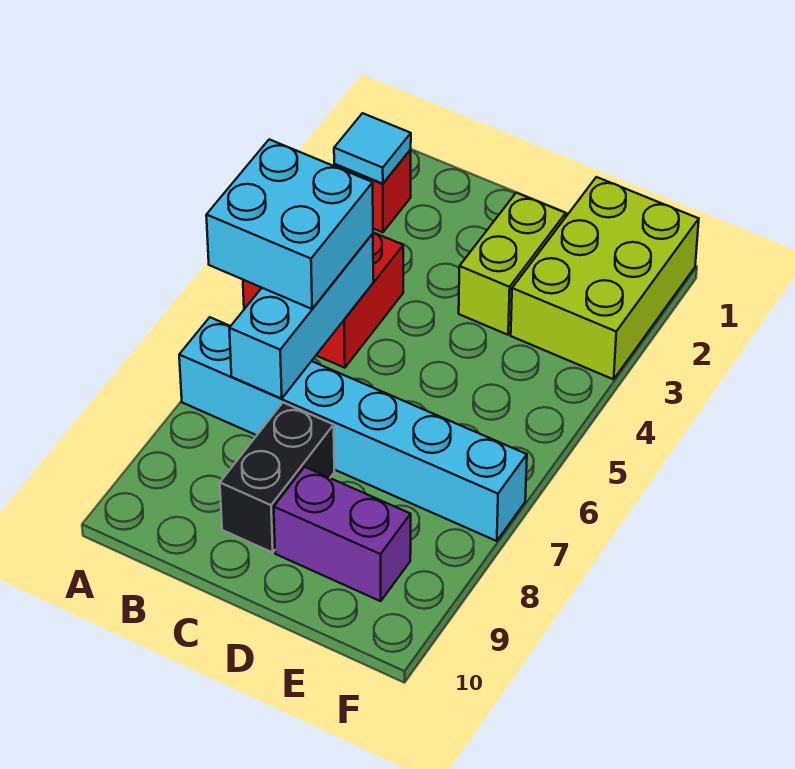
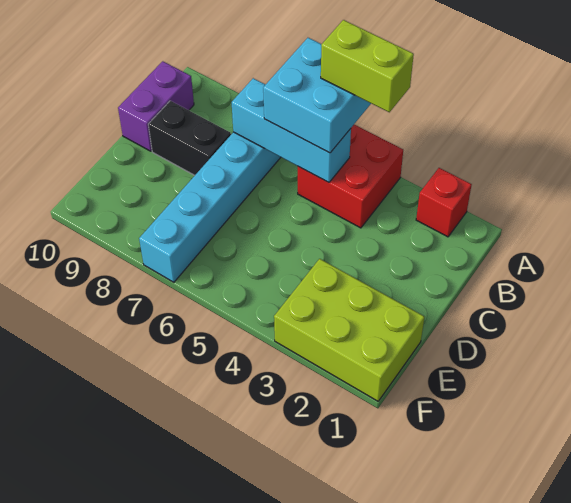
cyan 1x1 tile [334,113,411,184] -> none
lime 1x2 brick [459,193,566,335] -> lime 1x2 brick moved to [321,20,414,112]
purple 1x2 brick [274,467,411,601] -> purple 1x2 brick moved to [118,61,194,151]

